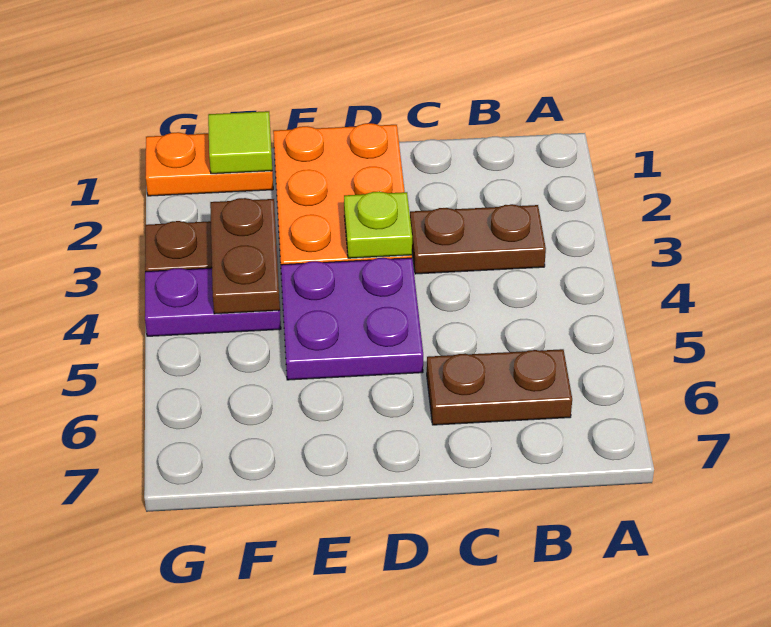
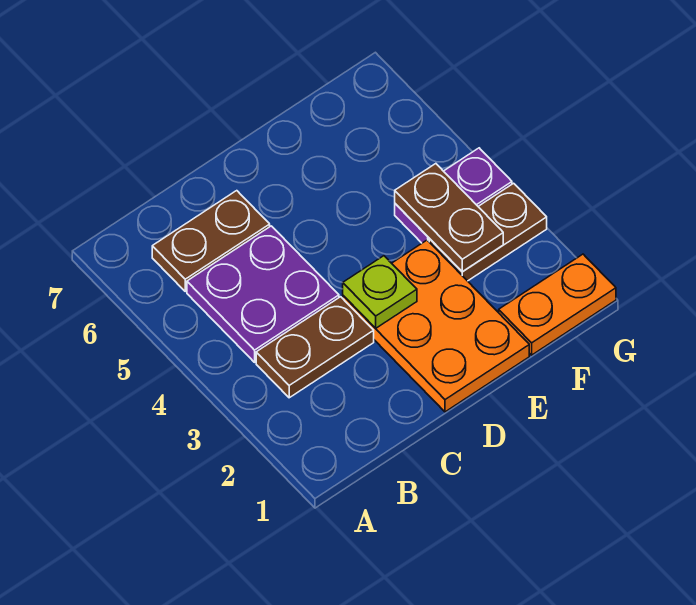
purple 2x2 plate [281,258,423,380] -> purple 2x2 plate moved to [187,226,339,362]
lime 1x1 tile [208,111,272,174] -> none

